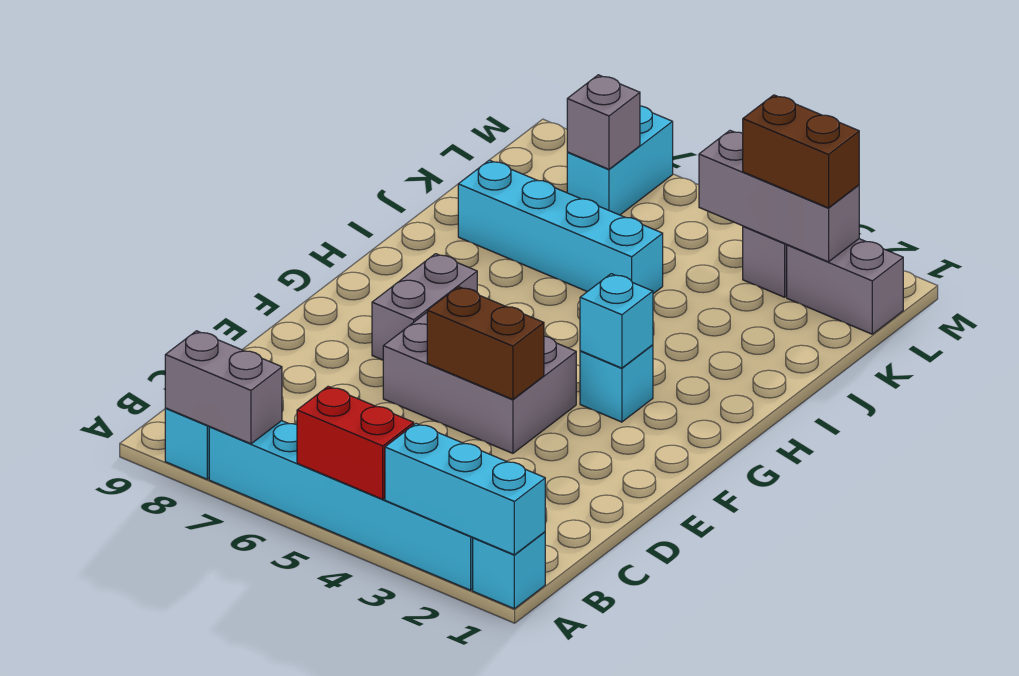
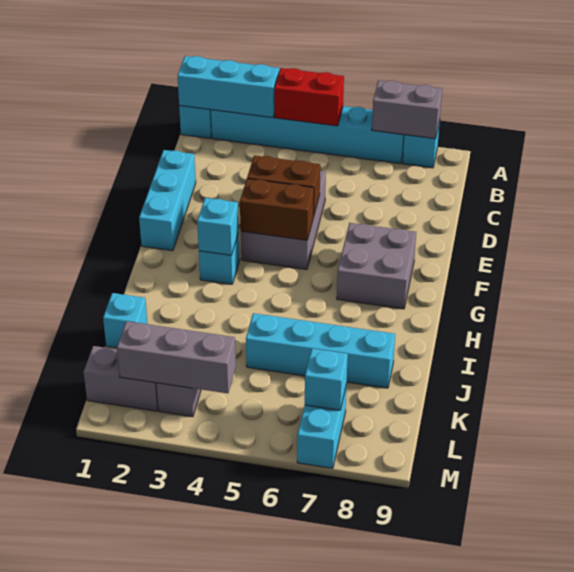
none -> cyan 1x3 brick [139,150,196,251]
grey 2x3 brick [383,313,576,453] -> grey 2x3 brick turned to [241,171,326,269]
grey 1x2 brick [372,254,477,360] -> grey 2x2 brick [337,223,416,309]
none -> cyan 1x1 brick [103,293,147,348]
brown 1x2 brick [743,95,859,208] -> brown 1x2 brick moved to [240,179,314,240]
grey 1x1 brick [567,75,640,169] -> cyan 1x1 brick [305,348,348,410]

